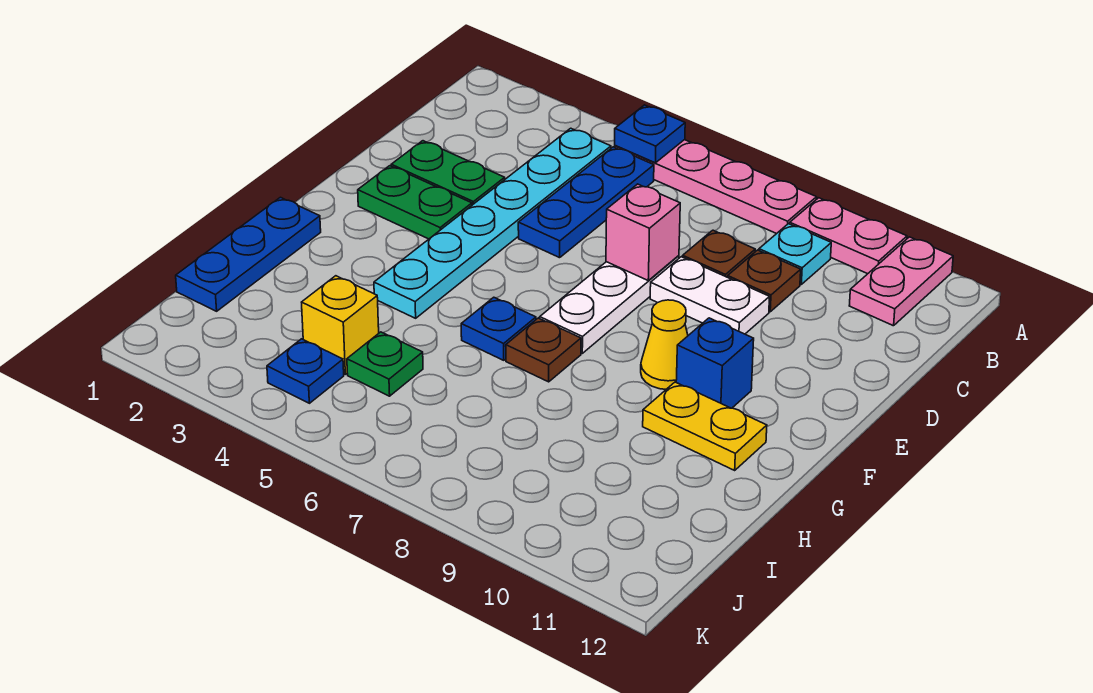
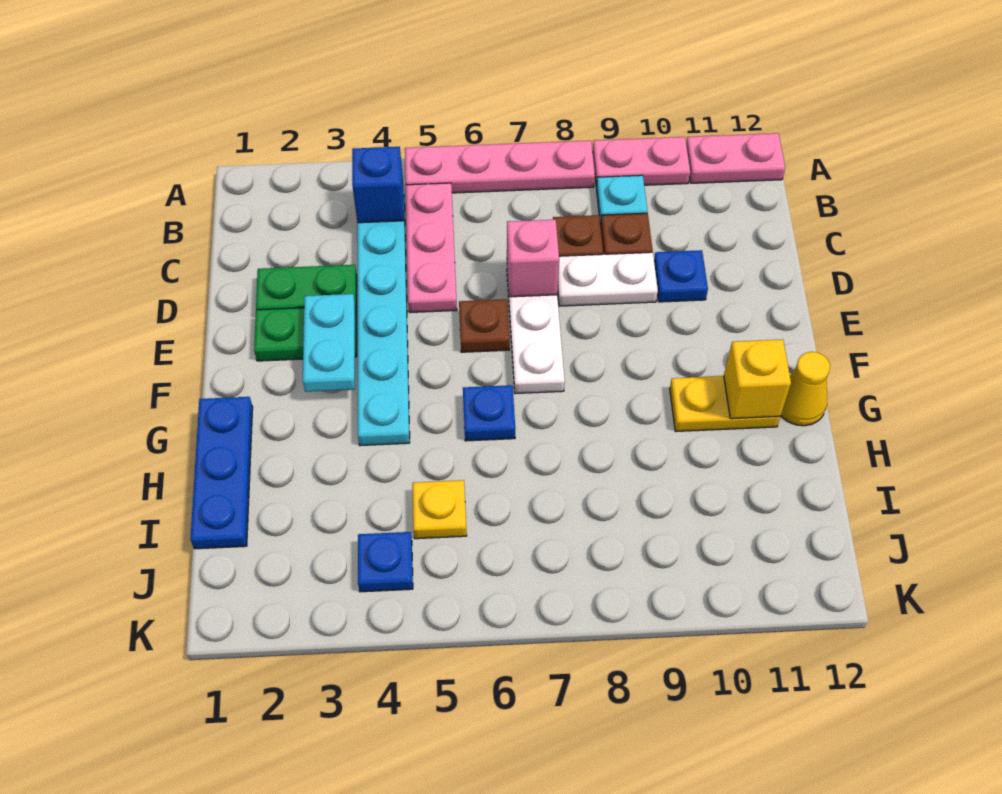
blue 1x1 plate [615,105,685,163] -> blue 1x1 plate moved to [654,250,708,302]
pink 1x2 plate [849,237,953,326] -> pink 1x2 plate turned to [686,133,785,183]
blue 1x3 plate [518,147,654,258] -> pink 1x3 plate [406,183,457,312]
none -> cyan 1x2 plate [303,294,355,392]
yellow 1x1 cone [641,300,688,389] -> yellow 1x1 cone moved to [781,352,830,426]
blue 1x1 brick [676,318,754,408] -> blue 1x1 brick moved to [352,147,404,223]
brown 1x1 plate [506,318,581,382] -> brown 1x1 plate moved to [459,299,510,352]
yellow 1x1 brick [302,276,379,374] -> yellow 1x1 brick moved to [724,339,791,419]
green 1x1 plate [347,332,423,396] -> yellow 1x1 plate [412,480,467,539]

